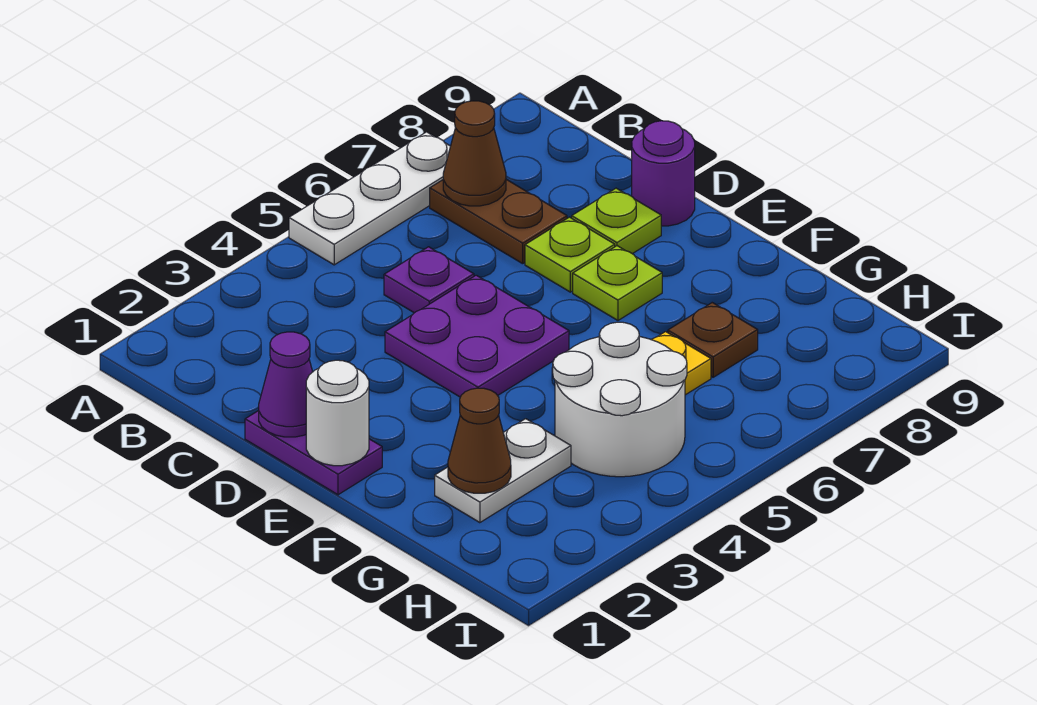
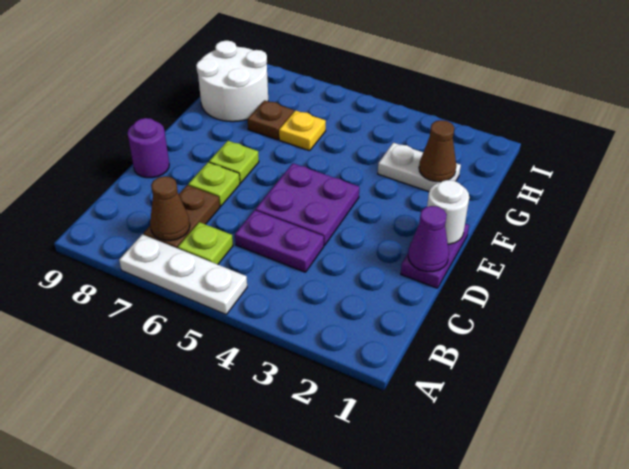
purple 1x1 plate [384,247,474,313] -> purple 1x2 plate [235,210,324,272]
lime 1x1 plate [572,188,661,254] -> lime 1x1 plate moved to [178,222,233,264]
white 2x2 round brick [553,322,687,477] -> white 2x2 round brick moved to [196,41,268,122]

